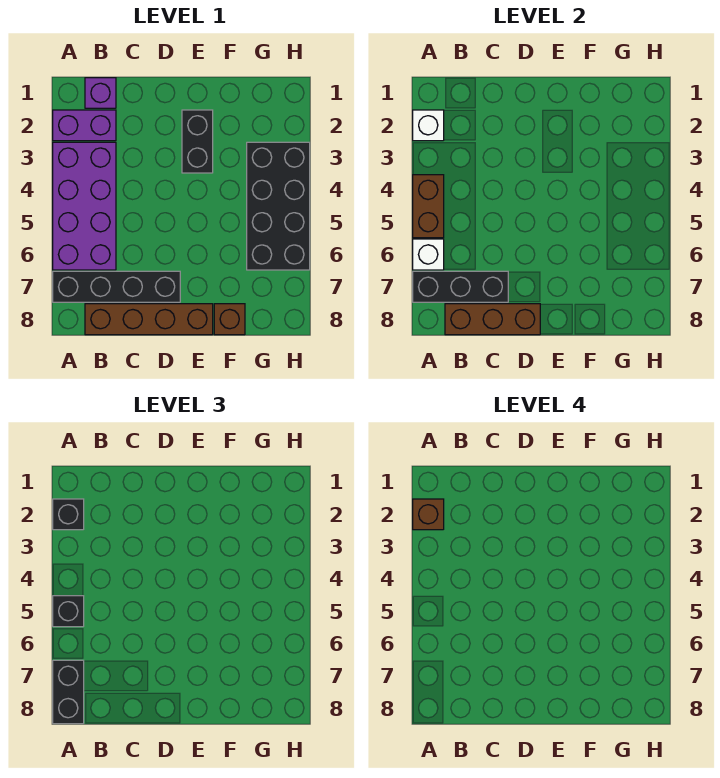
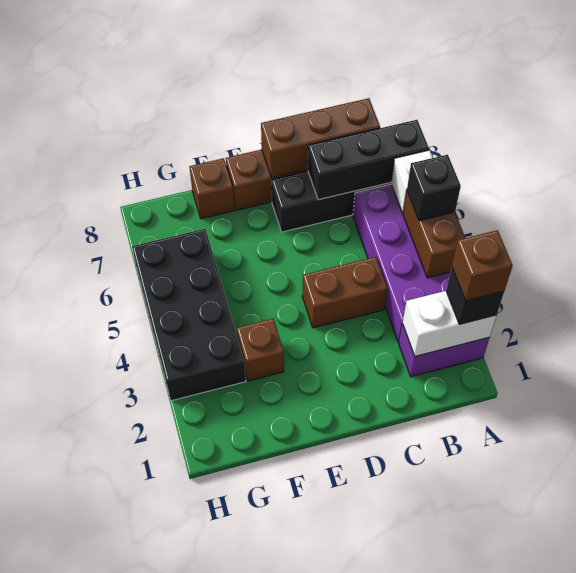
white 1x1 brick [413,110,444,141] -> white 1x2 brick [403,291,497,356]
black 1x2 brick [53,660,84,724] -> none
purple 1x1 brick [85,78,116,108] -> none
none -> brown 1x2 brick [302,257,388,328]
black 1x2 brick [182,110,213,173] -> none
none -> brown 1x1 brick [237,319,284,381]

